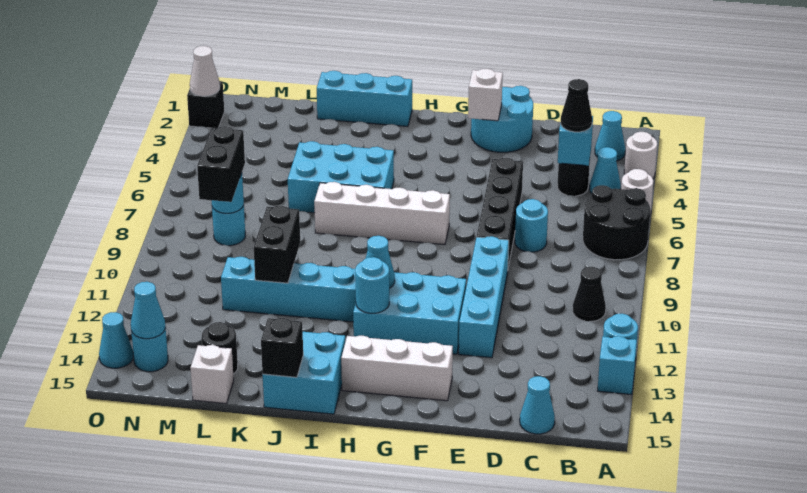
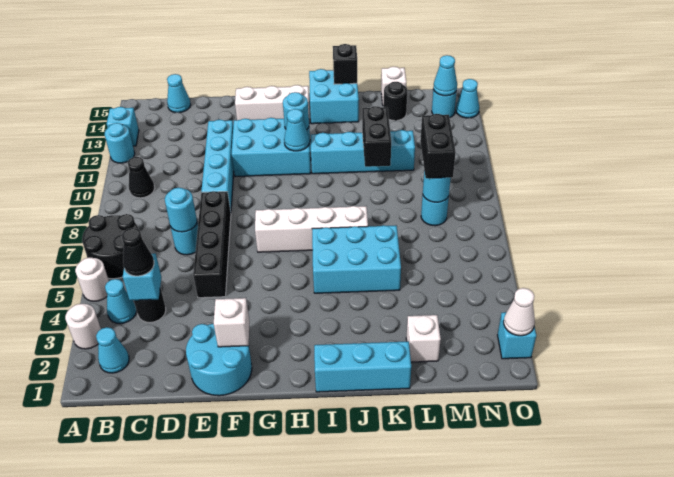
none -> cyan 1x1 round brick [165,188,197,232]
none -> white 1x1 brick [406,315,441,362]
black 1x1 brick [187,81,224,128] -> cyan 1x1 brick [498,312,536,359]

